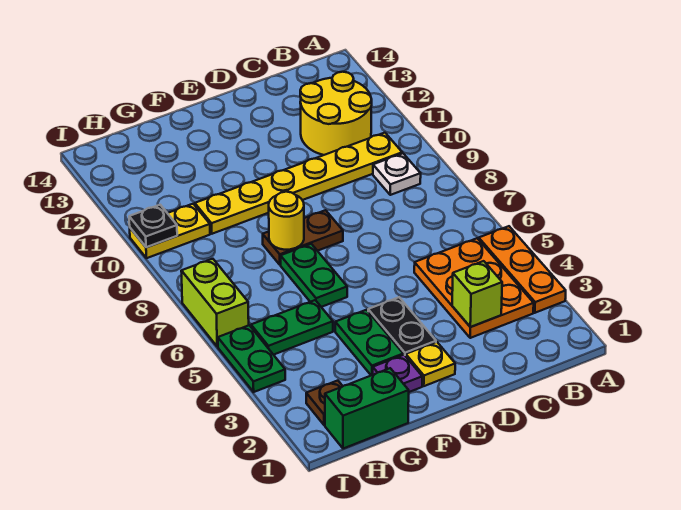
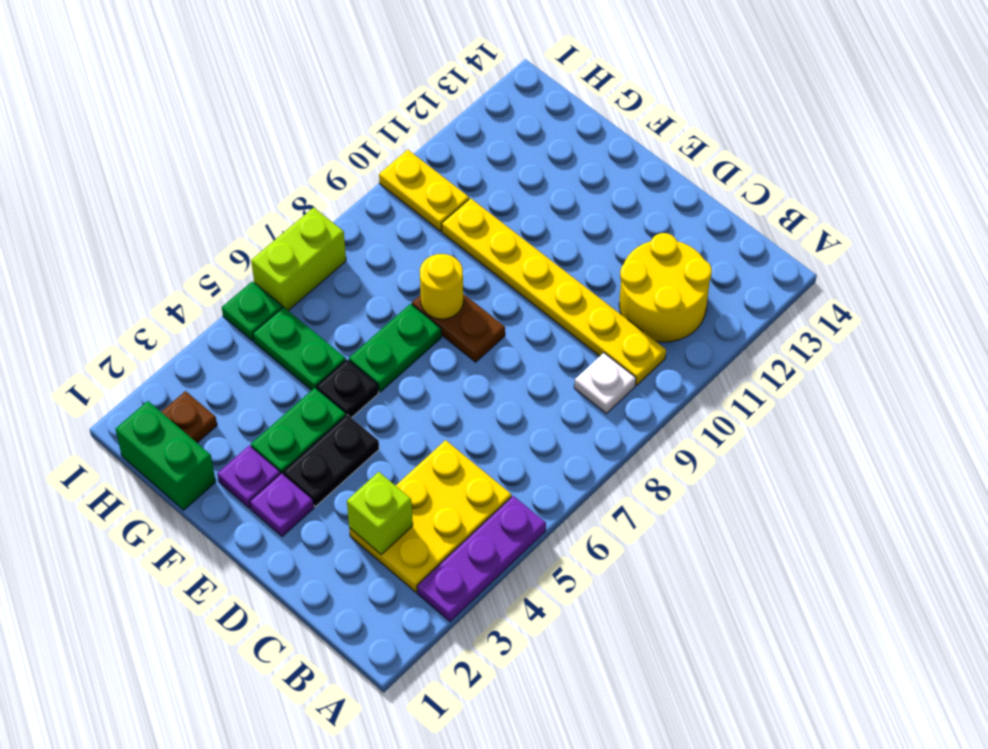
orange 1x3 plate [479,226,566,313] -> purple 1x3 plate [417,496,546,622]
orange 2x3 plate [414,238,534,338] -> yellow 2x3 plate [349,440,512,592]
yellow 1x1 plate [406,342,455,386] -> purple 1x1 plate [250,473,314,537]
green 1x2 plate [218,325,285,392] -> green 1x1 plate [222,281,282,341]
black 1x1 plate [129,205,177,247] -> black 1x1 plate moved to [317,359,379,418]

